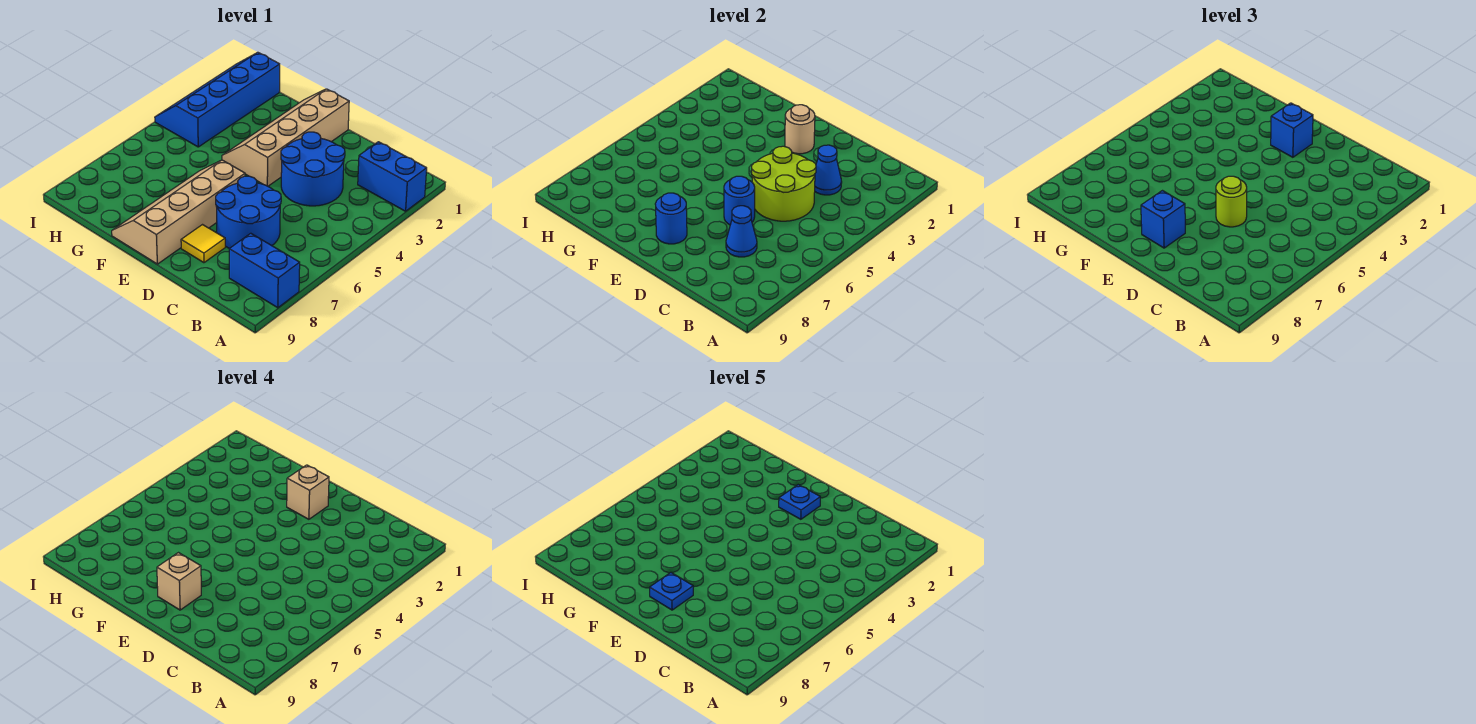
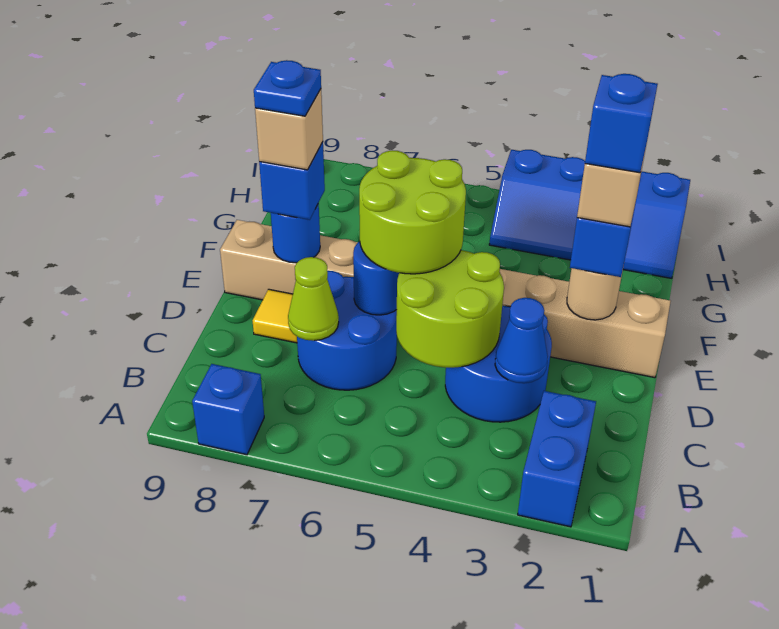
blue 1x2 brick [229,233,300,308] -> blue 1x1 brick [192,364,264,455]
blue 1x1 cone [726,206,757,257] -> lime 1x1 cone [288,257,339,341]
lime 1x1 round brick [1216,176,1247,227] -> lime 2x2 round brick [359,150,466,274]
blue 1x1 plate [779,485,820,519] -> blue 1x1 brick [585,74,658,173]
blue 2x4 slope [155,52,280,147] -> blue 2x4 slope turned to [489,150,690,278]

